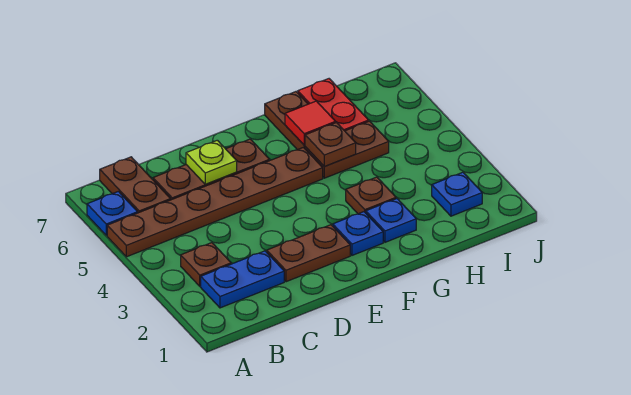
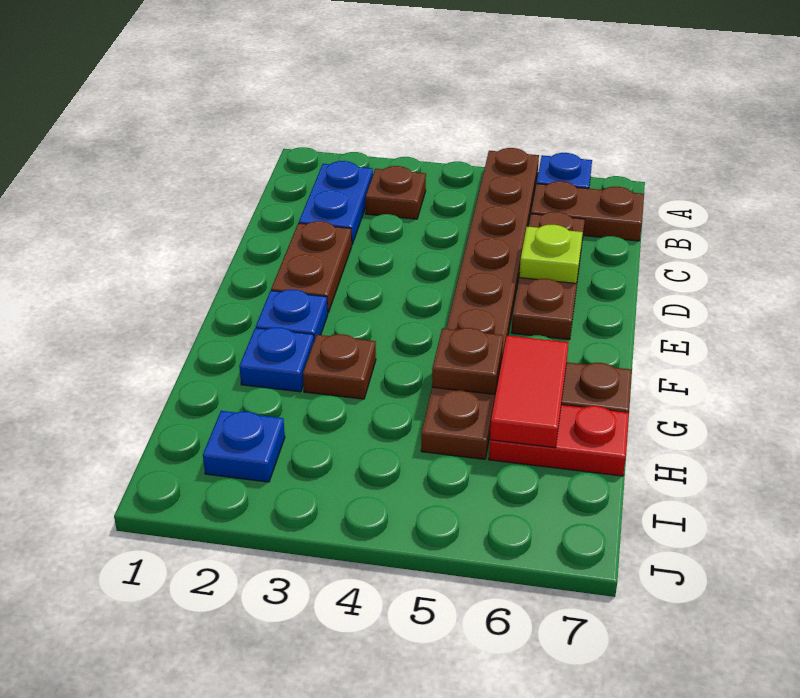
red 1x1 tile [285,101,336,145] -> red 1x2 tile [490,336,569,448]

